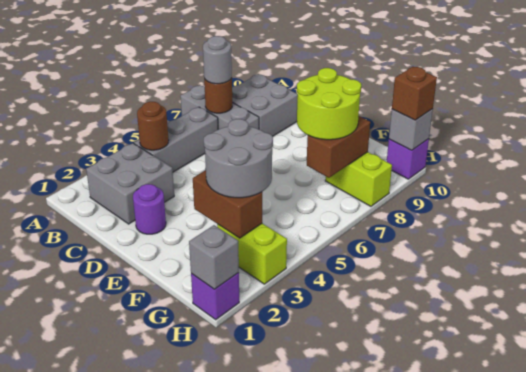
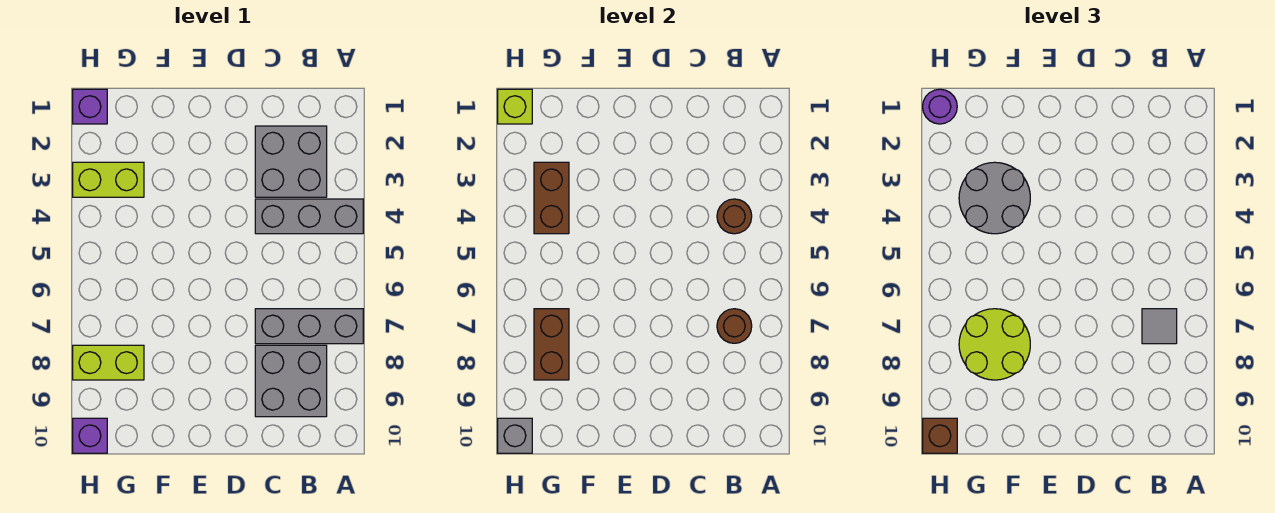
grey 1x3 brick [134,107,218,172] -> grey 1x3 brick turned to [255,199,363,234]
grey 1x1 round brick [203,36,232,84] -> grey 1x1 tile [1142,309,1177,344]
purple 1x1 round brick [133,184,166,234] -> purple 1x1 round brick moved to [923,89,957,124]
brown 1x2 brick [193,170,262,238] -> brown 1x2 brick turned to [534,162,569,234]
grey 1x1 brick [189,225,239,289] -> lime 1x1 brick [498,89,532,124]

